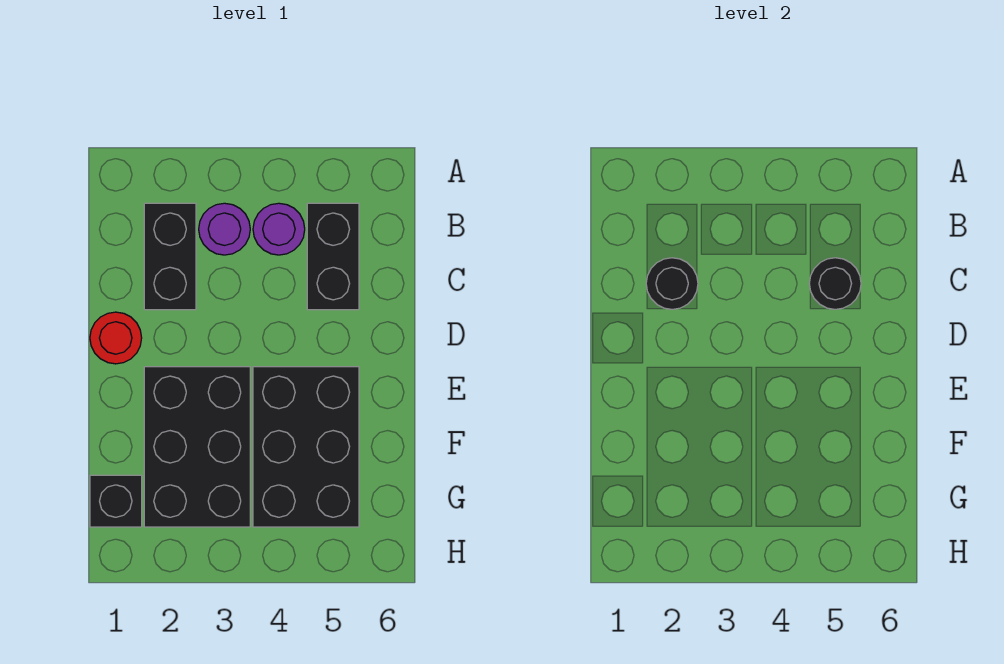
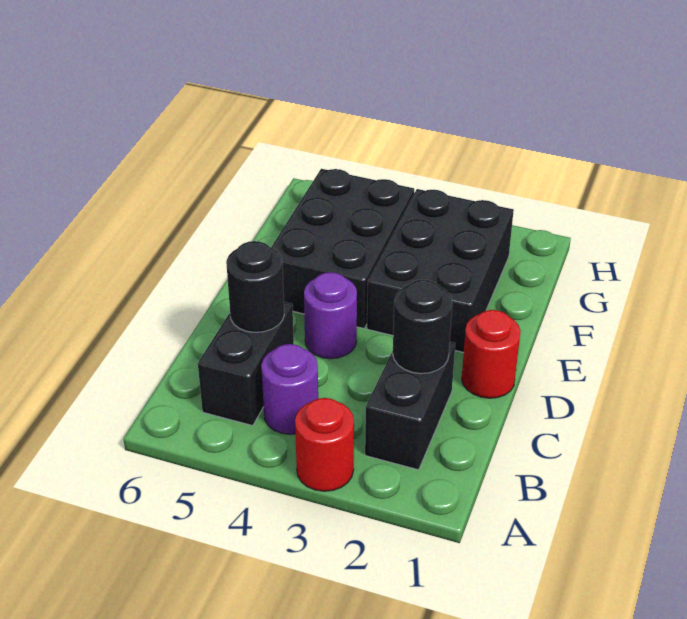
none -> red 1x1 round brick [295,398,354,491]
purple 1x1 round brick [199,203,250,255] -> purple 1x1 round brick moved to [304,272,357,359]
black 1x1 brick [90,475,142,527] -> none

